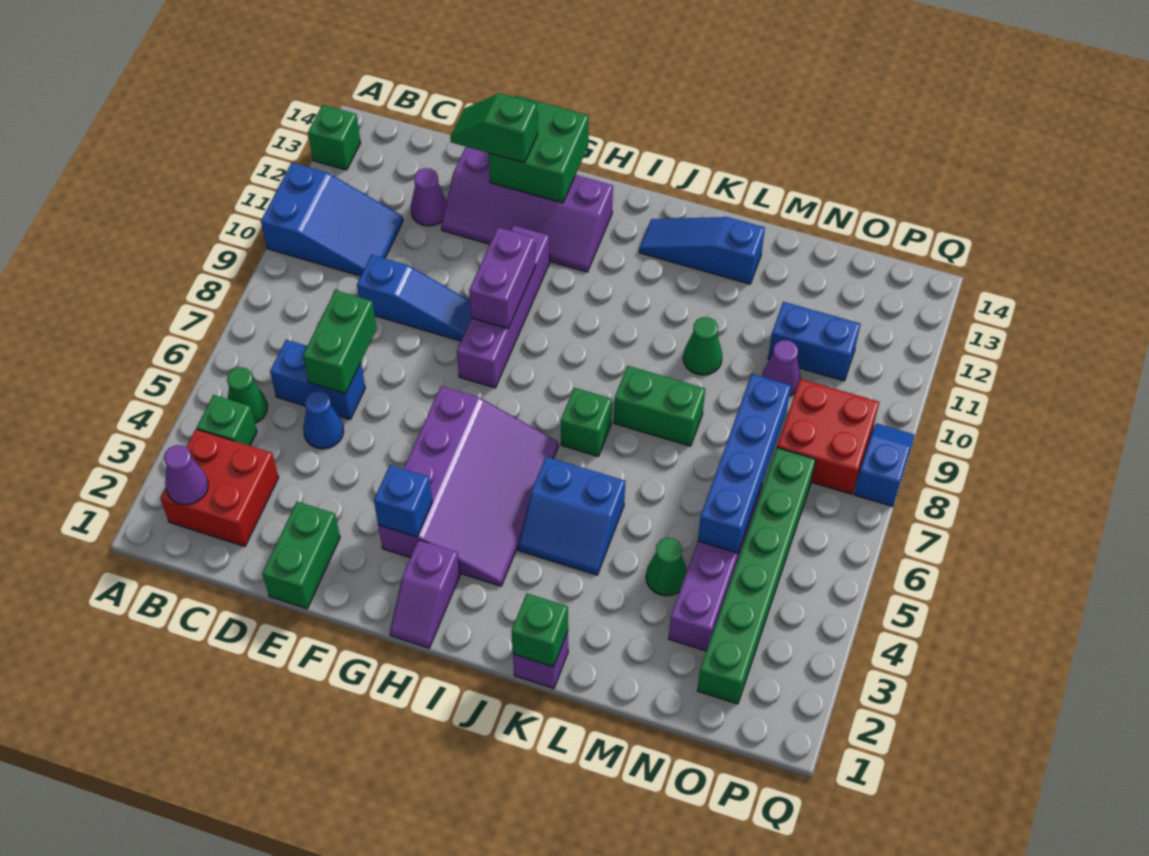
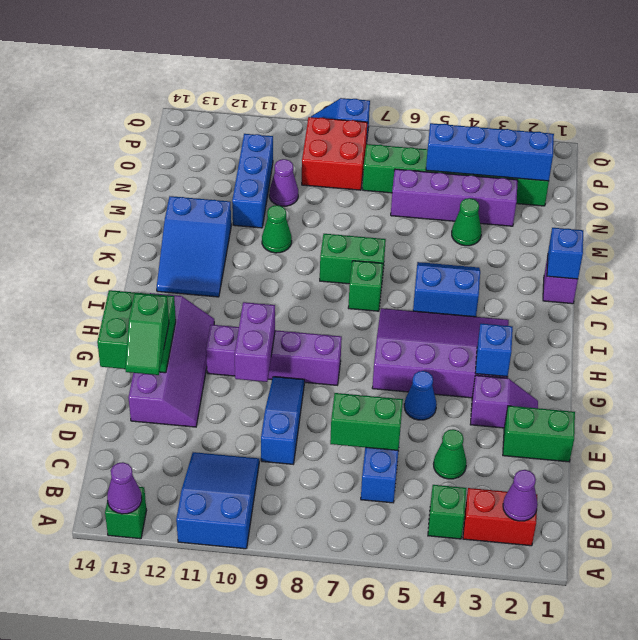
red 2x2 brick [160,429,279,546] -> red 1x2 brick [463,488,537,546]
green 1x1 cone [227,367,267,423] -> green 1x1 cone moved to [434,429,466,479]
blue 1x1 cone [303,391,344,449] -> blue 1x1 cone moved to [404,371,437,420]
purple 1x1 cone [411,168,447,226] -> purple 1x1 cone moved to [107,462,142,514]
purple 1x2 brick [469,227,536,328] -> purple 1x2 brick turned to [235,302,275,382]
purple 1x2 slope [390,540,460,648] -> purple 1x2 slope moved to [470,375,538,428]
blue 2x2 slope [518,457,625,575] -> blue 2x2 slope turned to [413,262,480,317]
blue 1x3 slope [639,217,765,284] -> blue 2x3 slope [157,196,231,297]
green 1x1 brick [511,594,568,667] -> blue 1x1 brick [547,228,583,279]
green 1x2 brick [614,366,705,446] -> green 1x2 brick turned to [320,234,386,284]
blue 1x4 brick [698,374,791,553] -> blue 1x4 brick moved to [426,123,554,181]
blue 1x2 brick [768,302,860,381] -> blue 1x3 brick [232,134,273,228]

